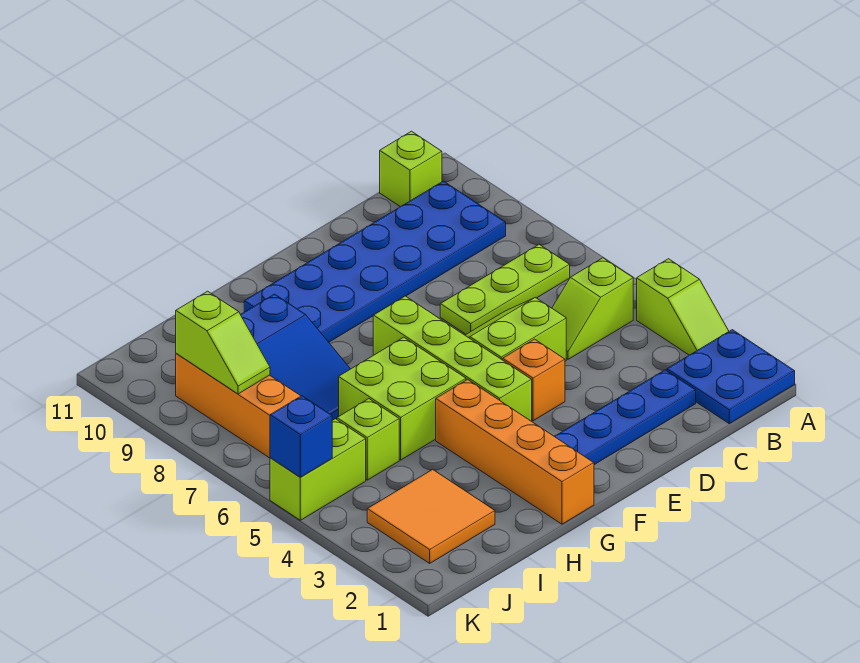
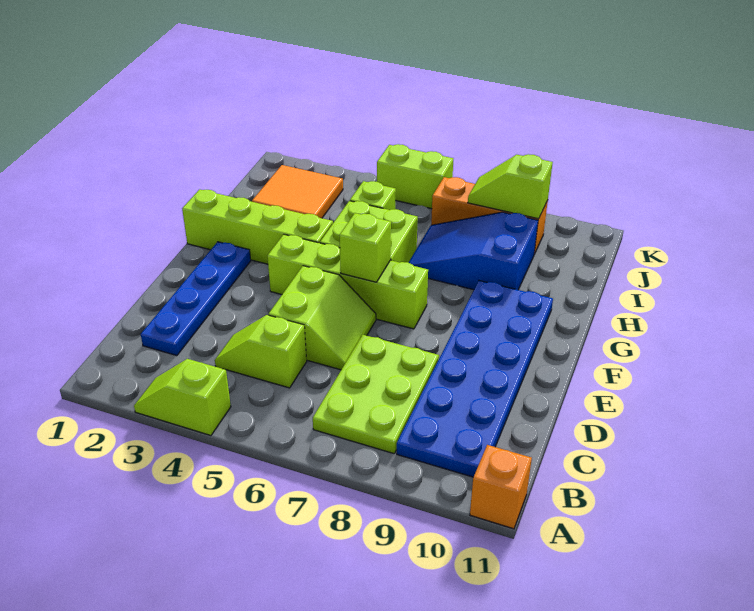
blue 2x2 plate [667,330,795,424] -> none
lime 1x2 slope [552,258,633,359] -> lime 1x2 slope turned to [215,315,307,388]
lime 1x3 plate [440,244,570,334] -> lime 2x3 plate [313,335,439,454]
lime 1x1 brick [380,131,442,207] -> lime 1x1 brick moved to [339,213,391,282]
orange 1x1 brick [503,339,565,421] -> orange 1x1 brick moved to [470,445,532,529]
orange 1x4 brick [436,379,594,524] -> lime 1x4 brick [182,189,333,264]
lime 1x2 brick [270,419,366,520] -> lime 1x2 brick turned to [377,144,453,209]
blue 1x1 brick [270,396,332,477] -> none

